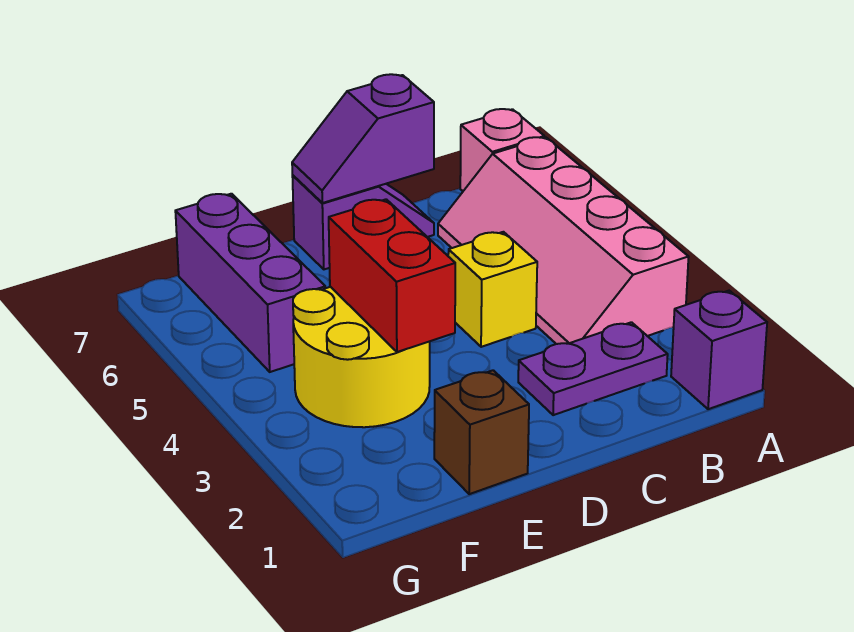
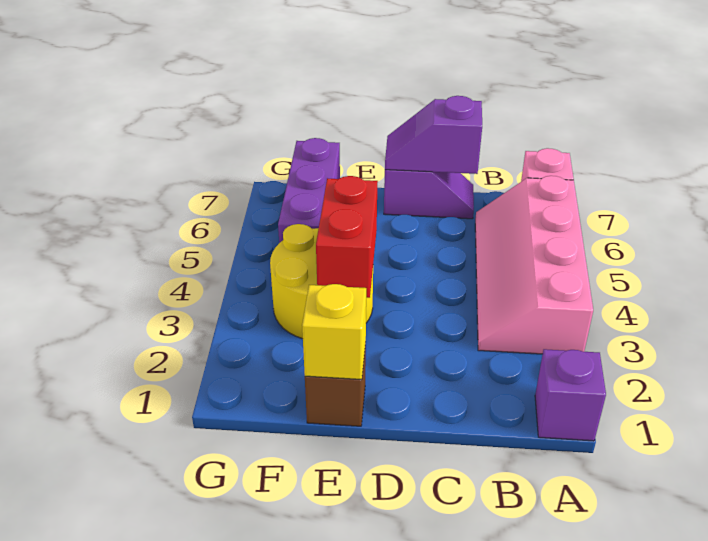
purple 1x2 plate [518,322,668,415] -> none
yellow 1x1 brick [448,232,537,347] -> yellow 1x1 brick moved to [302,284,366,380]

